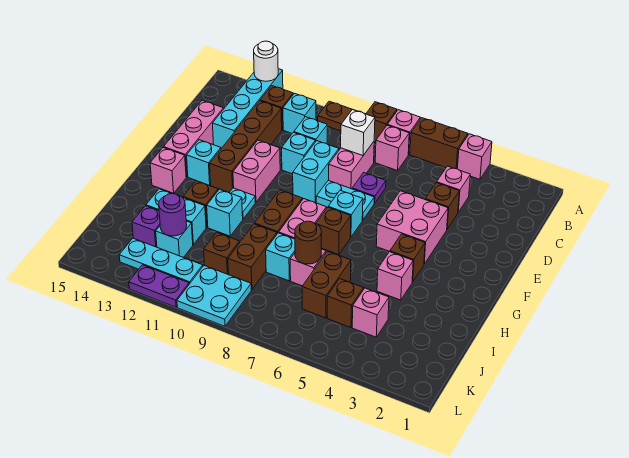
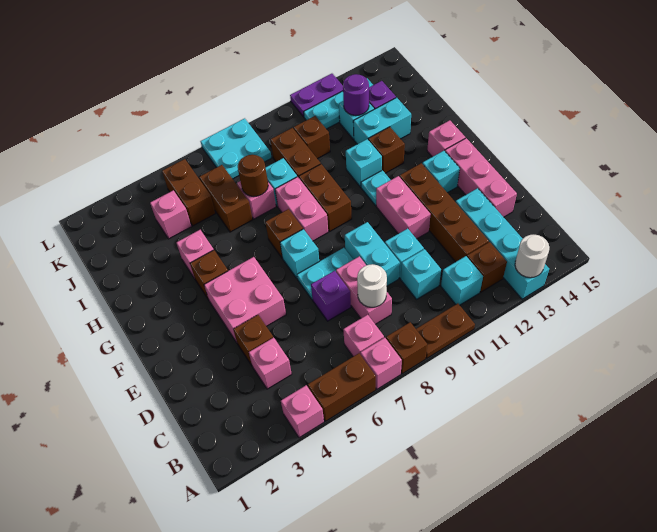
white 1x1 brick [341,110,375,156] -> white 1x1 round brick [357,264,387,307]
purple 1x1 plate [352,173,386,203] -> purple 1x1 brick [311,271,351,321]
brown 1x1 brick [327,279,364,328] -> brown 1x2 brick [162,159,215,226]
cyan 2x2 plate [177,265,251,326] -> cyan 2x2 plate moved to [201,118,272,179]

